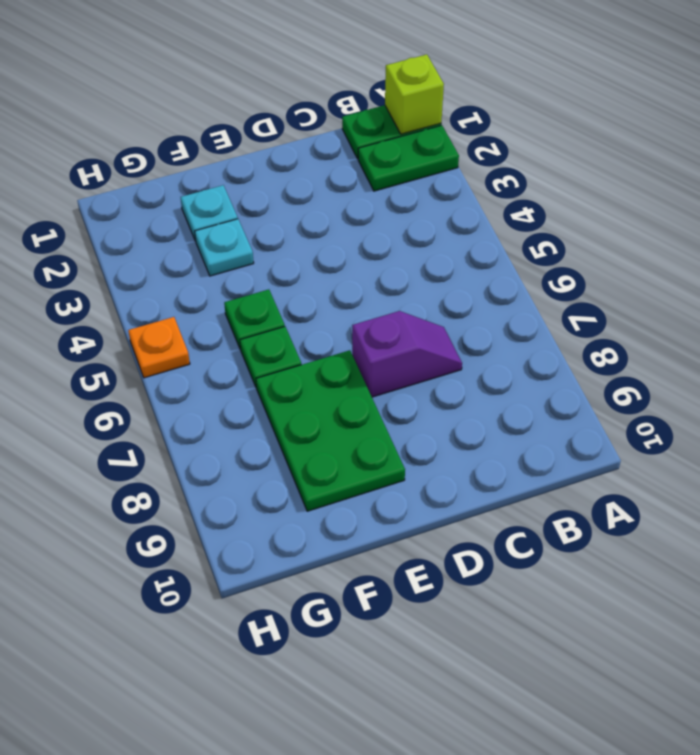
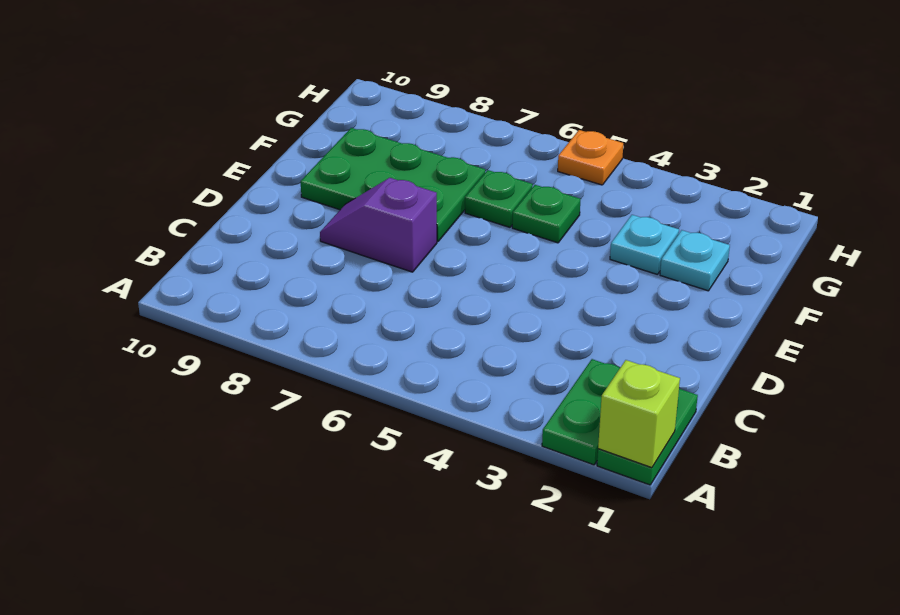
purple 1x2 slope [352,311,462,397] -> purple 1x2 slope turned to [320,178,437,272]

